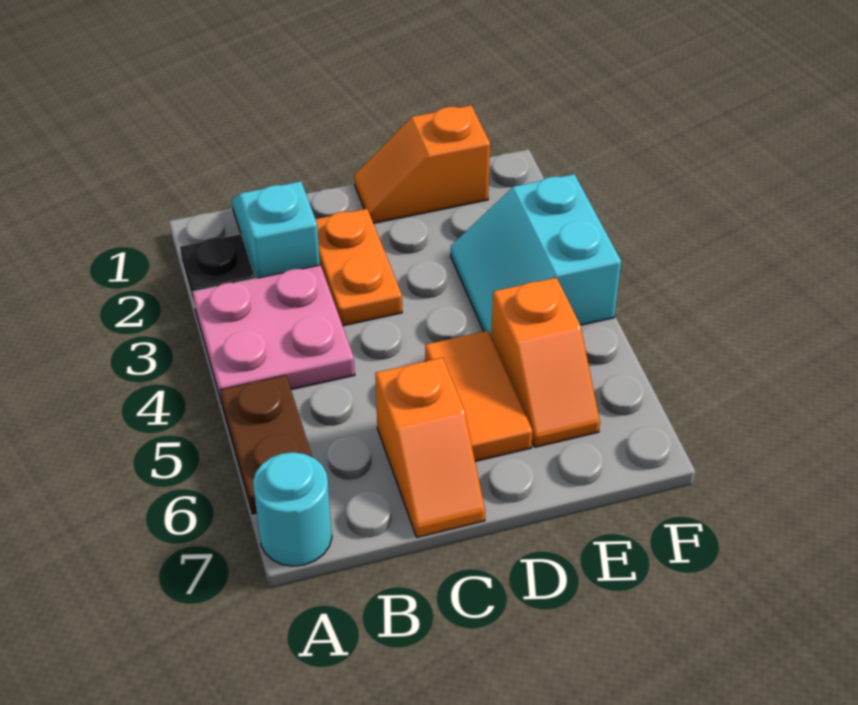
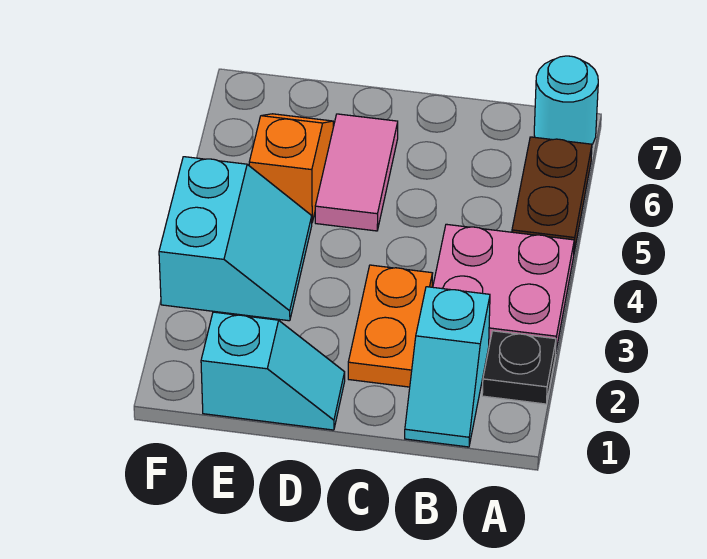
orange 1x2 slope [375,358,485,537] -> none
orange 1x2 slope [354,105,490,223] -> cyan 1x2 slope [201,312,345,430]
orange 1x2 tile [425,331,533,461] -> pink 1x2 tile [315,114,398,231]

